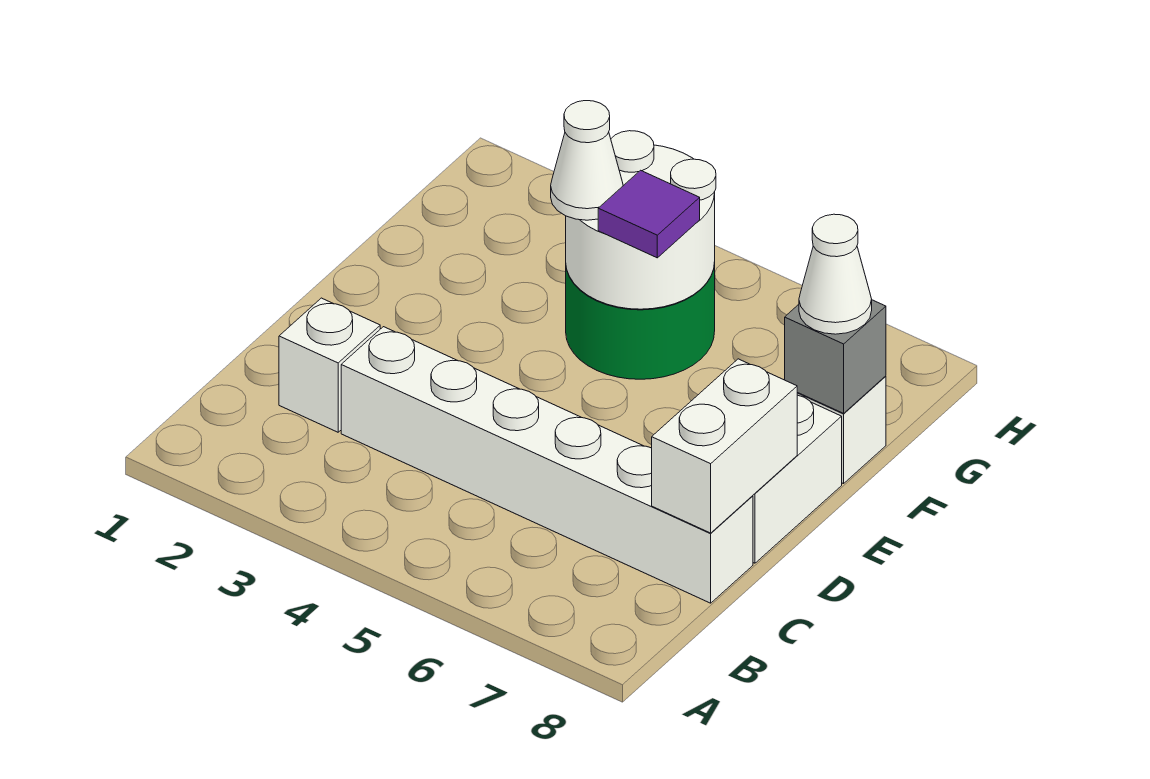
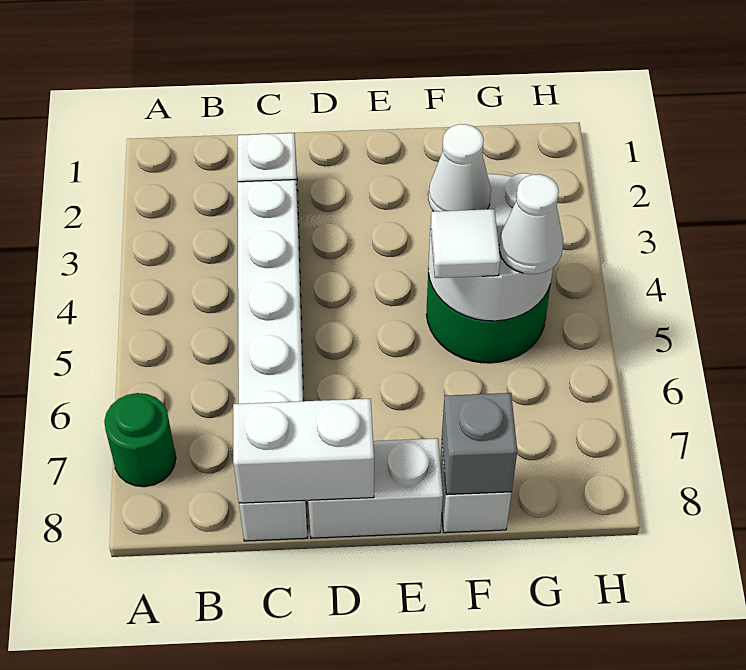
none -> green 1x1 round brick [104,393,176,487]
purple 1x1 tile [598,170,700,258] -> white 1x1 tile [431,209,500,278]
white 1x1 cone [799,214,872,334] -> white 1x1 cone moved to [499,174,563,274]

